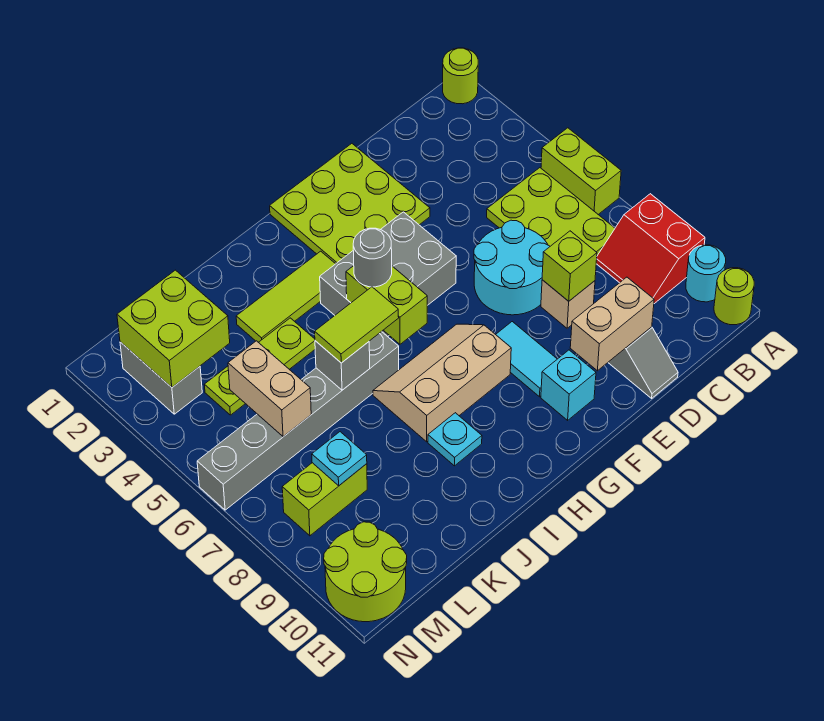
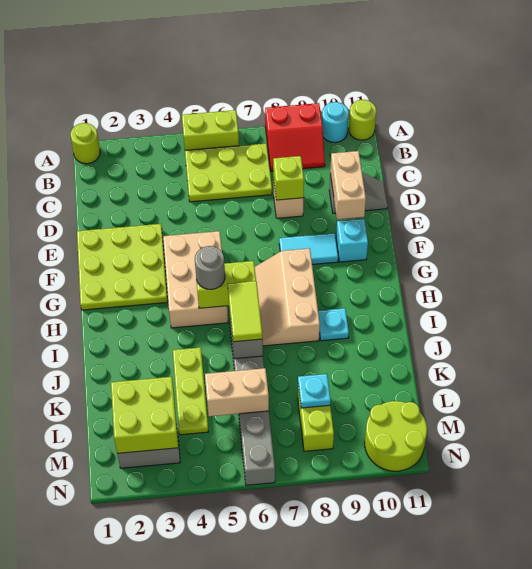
cyan 2x2 round brick [474,220,550,315] -> none
grey 2x3 brick [320,212,456,337] -> tan 2x3 brick [163,231,228,328]
lime 1x3 tile [236,251,335,342] -> none

